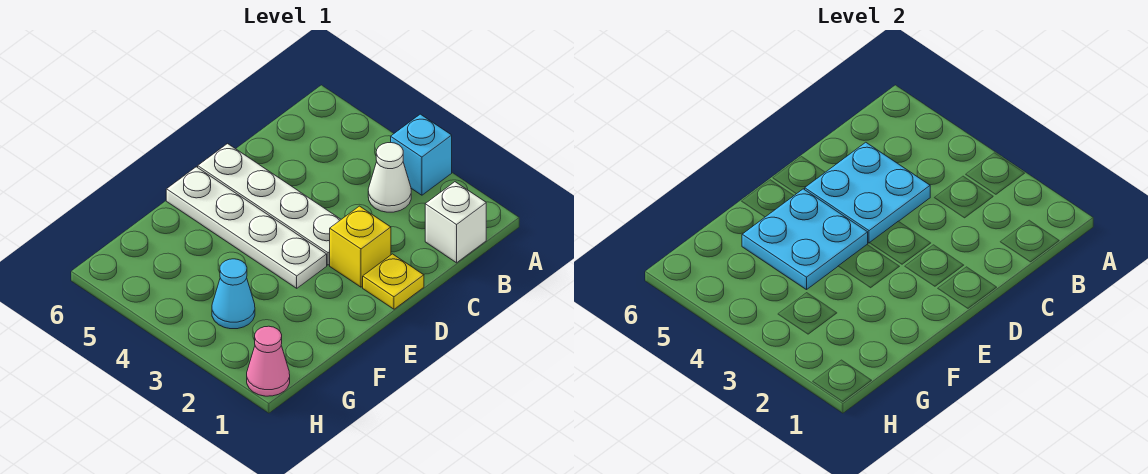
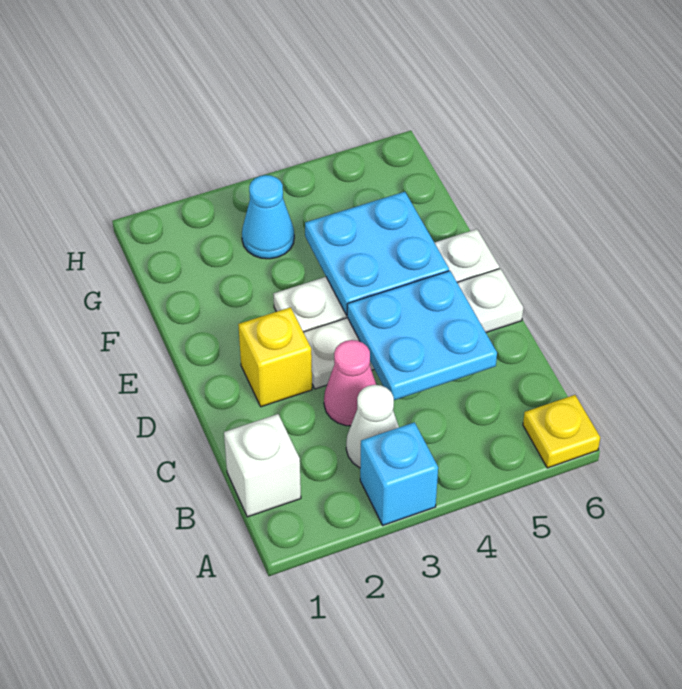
yellow 1x1 plate [363,254,424,309] -> yellow 1x1 plate moved to [523,395,600,468]
pink 1x1 cone [247,326,290,396] -> pink 1x1 cone moved to [324,340,376,426]

